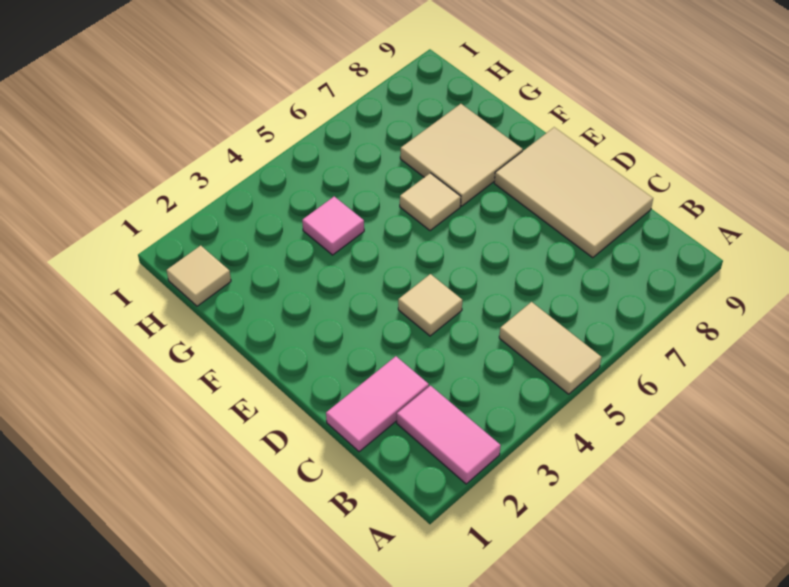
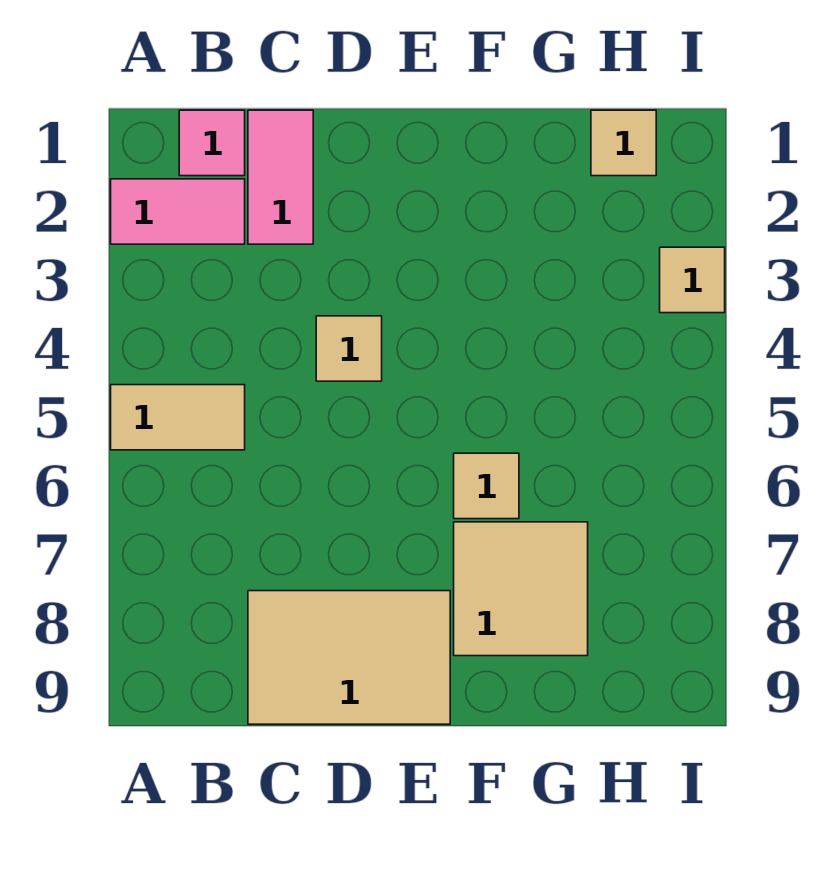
pink 1x1 tile [302,197,364,255] -> pink 1x1 tile moved to [179,110,245,176]
none -> tan 1x1 tile [660,247,725,313]

